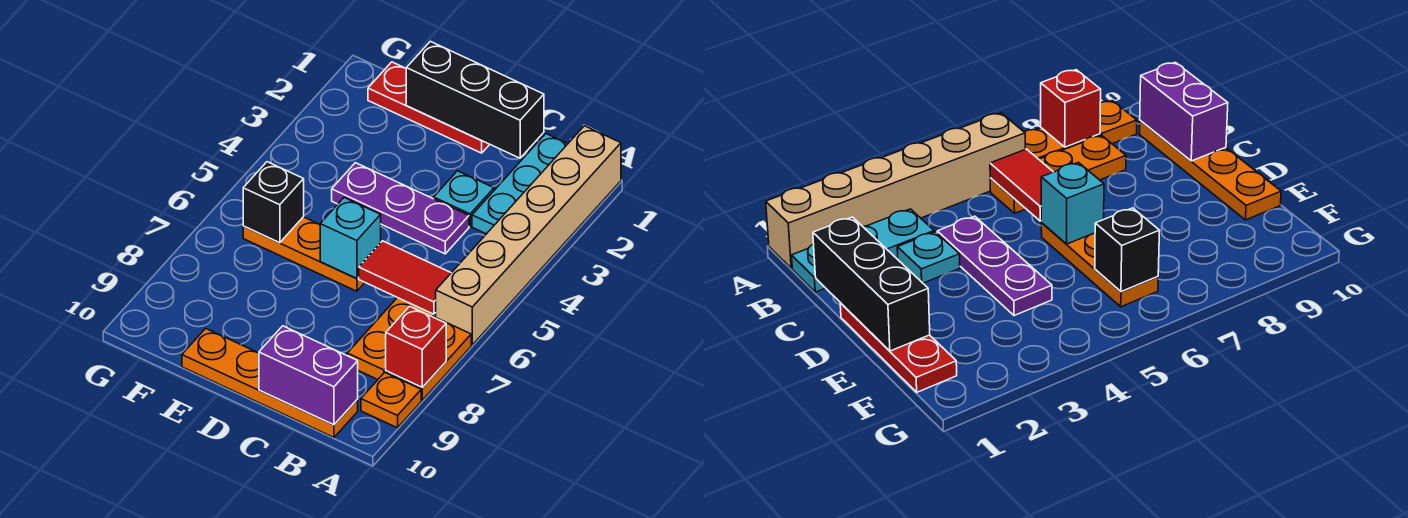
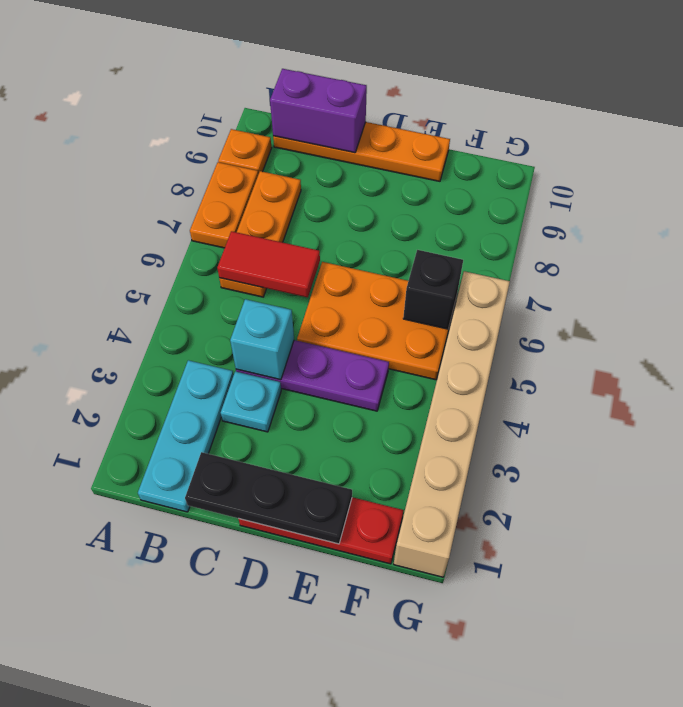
tan 1x6 brick [436,126,621,345] -> tan 1x6 brick moved to [394,271,510,577]
red 1x1 brick [386,306,446,388] -> none
black 1x3 brick [406,41,544,158] -> black 1x3 plate [185,452,352,544]
orange 1x3 plate [243,217,365,291] -> orange 2x3 plate [297,262,457,380]
cyan 1x1 brick [320,198,381,278] -> cyan 1x1 brick moved to [230,299,294,380]

